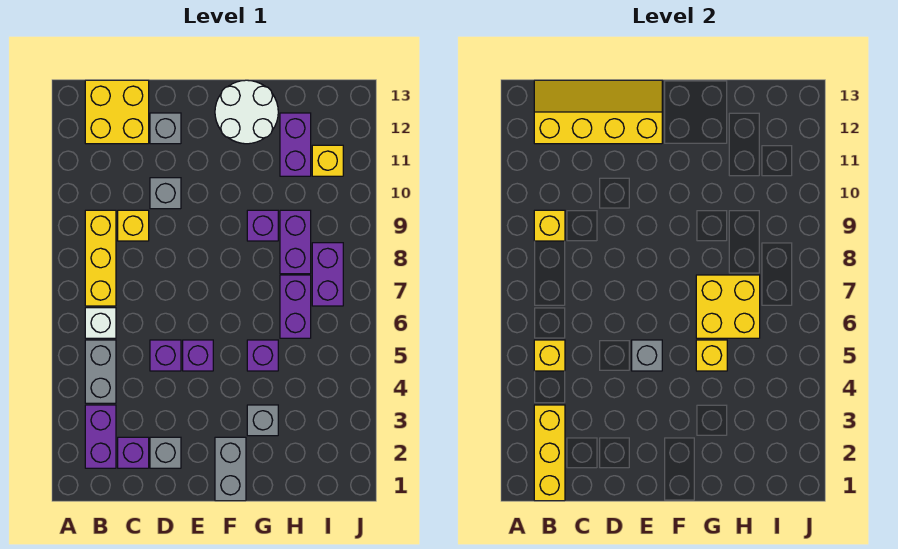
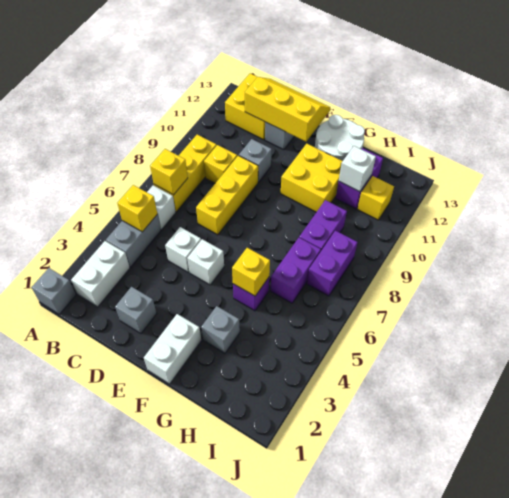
yellow 1x3 brick [534,405,565,501] -> yellow 1x3 brick moved to [196,155,258,235]
purple 1x2 brick [85,405,116,468] -> white 1x2 brick [71,241,130,307]
yellow 1x1 brick [534,210,565,241] -> yellow 1x1 brick moved to [150,149,188,195]
yellow 2x4 slope [534,80,662,144] -> yellow 2x3 slope [245,77,330,142]
purple 1x1 brick [118,437,149,468] -> none
purple 1x1 brick [150,340,181,371] -> white 1x1 brick [165,227,201,272]
purple 1x1 brick [183,340,213,371] -> white 1x1 brick [187,239,224,285]
grey 1x1 brick [632,340,662,371] -> grey 1x1 brick moved to [32,268,76,314]
grey 1x2 brick [215,437,246,501] -> white 1x2 brick [144,314,201,384]
yellow 2x2 brick [696,275,760,338] -> yellow 2x2 brick moved to [281,144,343,212]
purple 1x1 brick [247,210,278,241] -> none
none -> white 1x1 brick [339,146,376,192]

